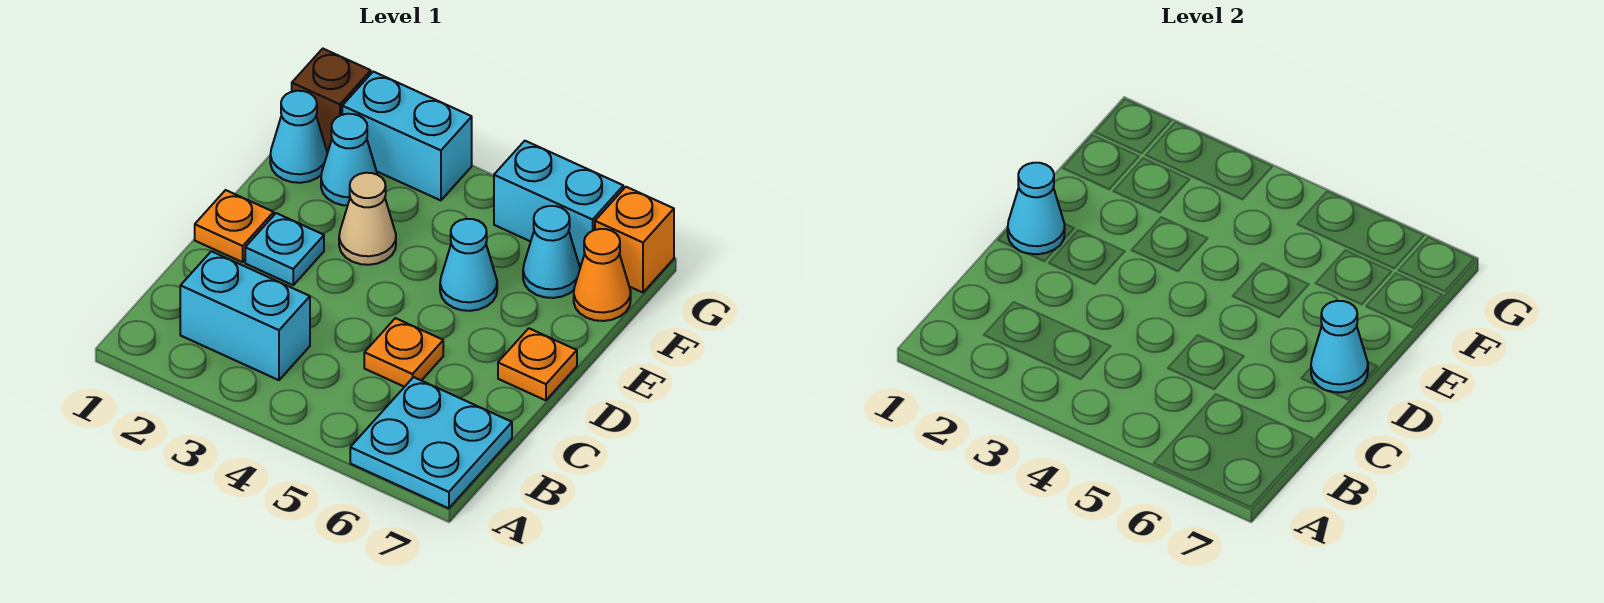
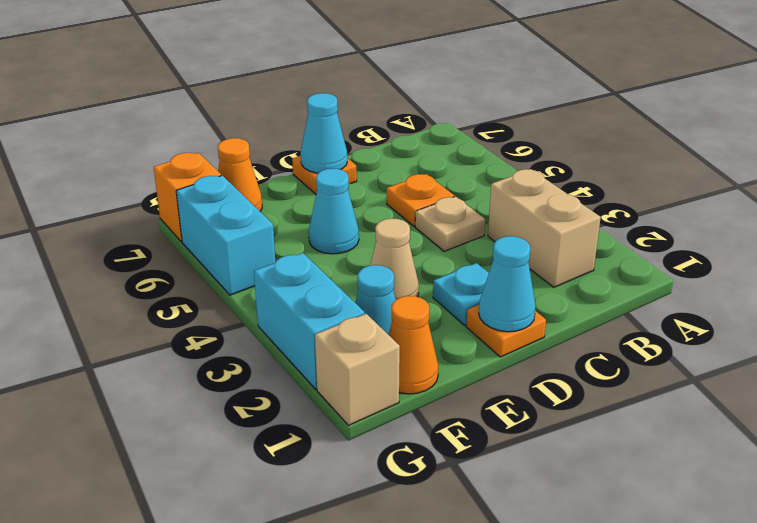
cyan 2x2 plate [350,377,512,508] -> none
cyan 1x2 brick [180,251,310,380] -> tan 1x2 brick [488,169,601,287]
none -> tan 1x1 plate [415,196,485,251]
cyan 1x1 cone [270,91,327,183] -> orange 1x1 cone [389,296,438,394]
cyan 1x1 cone [523,206,580,298] -> none
brown 1x1 brick [292,49,371,149] -> tan 1x1 brick [315,314,400,425]

